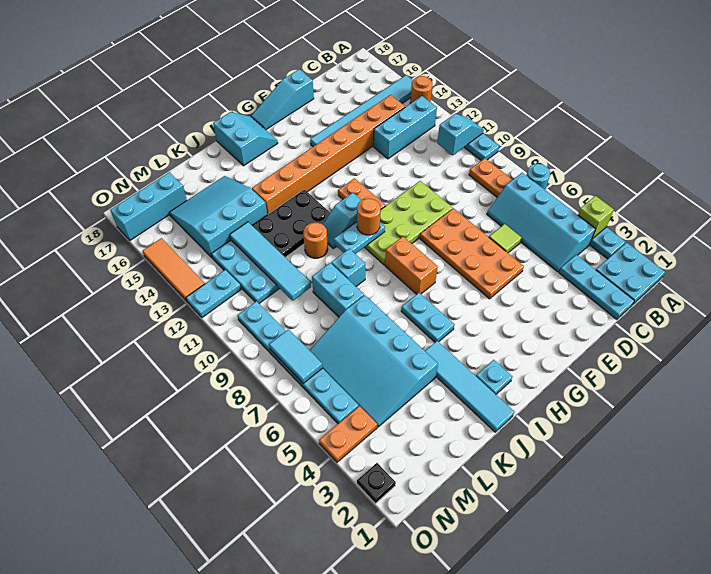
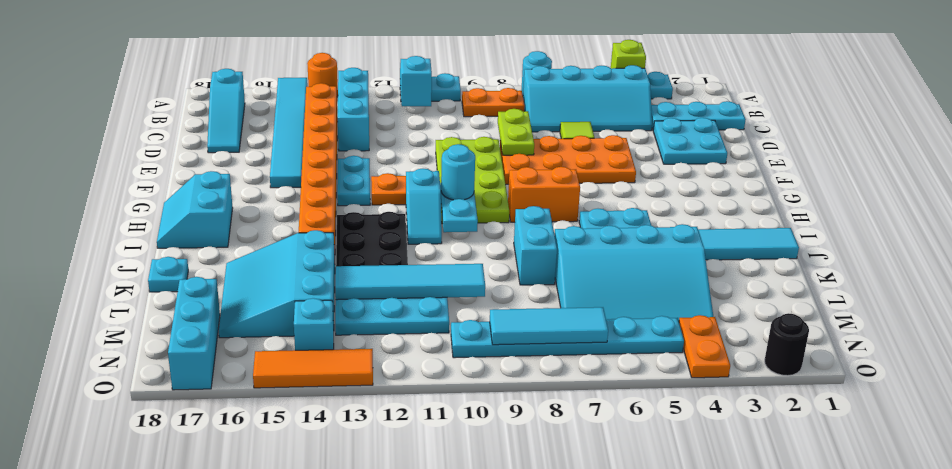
cyan 2x2 plate [596,242,665,305] -> cyan 2x2 plate moved to [653,118,727,164]
none -> lime 1x2 plate [498,109,534,155]
cyan 1x3 slope [251,69,314,130] -> cyan 1x3 slope moved to [207,69,245,153]
orange 1x1 round brick [357,198,381,235] -> cyan 1x1 round brick [441,144,475,200]
cyan 2x2 slope [213,112,278,166] -> cyan 2x2 slope turned to [157,171,233,248]
cyan 1x1 plate [476,360,513,394] -> cyan 1x1 plate moved to [148,257,188,292]
cyan 1x1 brick [331,249,365,286] -> cyan 1x1 brick moved to [294,298,334,350]
orange 1x1 round brick [303,223,328,258] -> none
cyan 1x2 brick [312,263,364,317] -> cyan 1x2 brick turned to [514,206,557,285]
cyan 1x2 tile [269,329,323,383] -> cyan 1x3 tile [490,307,608,345]
cyan 1x2 plate [186,270,241,317] -> cyan 1x2 plate moved to [337,156,370,206]
black 1x1 plate [357,463,396,503] -> black 1x1 round brick [765,313,809,376]

